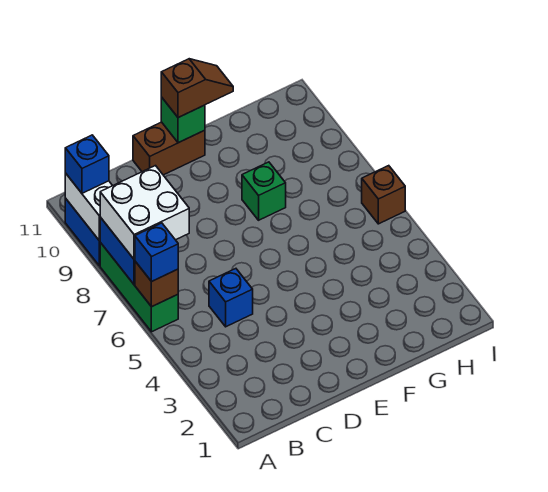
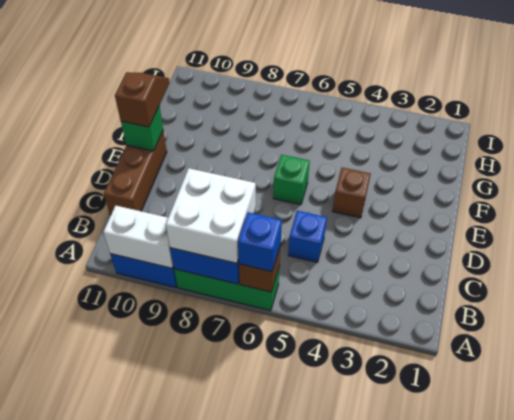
blue 1x1 brick [65,135,109,193] -> none
brown 1x2 brick [133,122,205,175] -> brown 1x3 brick [104,131,167,215]
green 1x1 brick [242,162,286,220] -> green 1x1 brick moved to [273,155,310,205]
brown 1x1 brick [362,166,405,224] -> brown 1x1 brick moved to [333,168,371,218]

